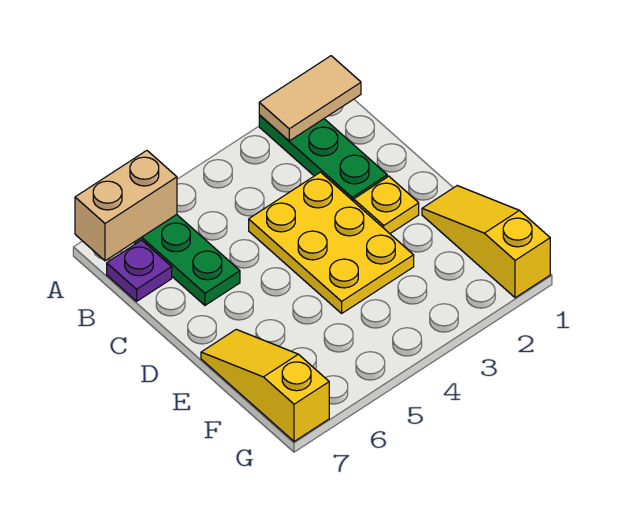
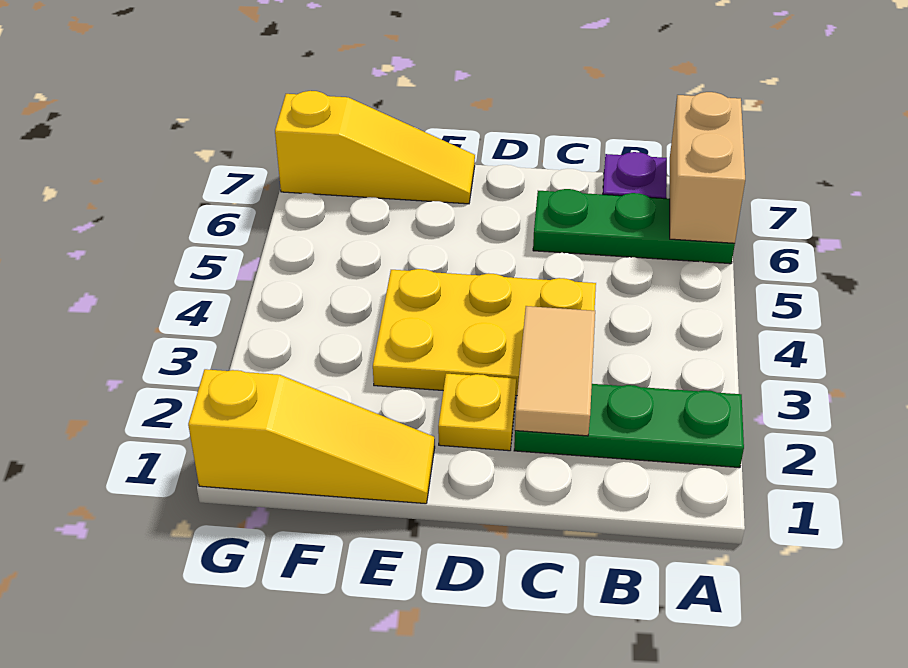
tan 1x2 tile [259,56,361,141] -> tan 1x2 tile moved to [515,306,595,436]

